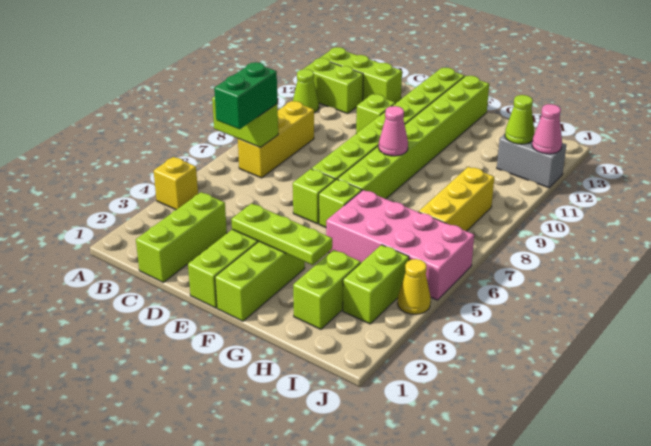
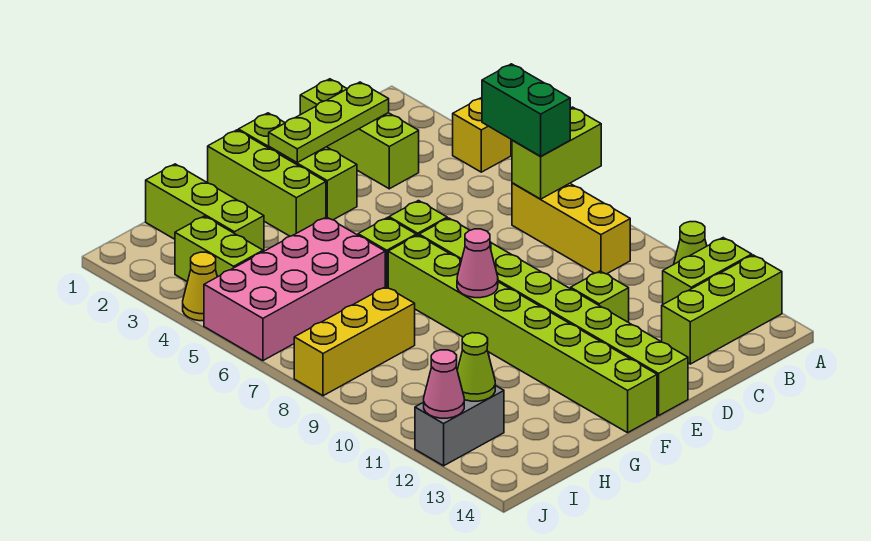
lime 1x3 plate [231,204,332,265] -> lime 1x3 plate moved to [269,82,389,162]
lime 1x2 brick [293,250,361,329] -> lime 1x3 brick [146,164,264,252]
yellow 1x3 brick [419,167,494,231] -> yellow 1x3 brick turned to [294,287,415,396]

